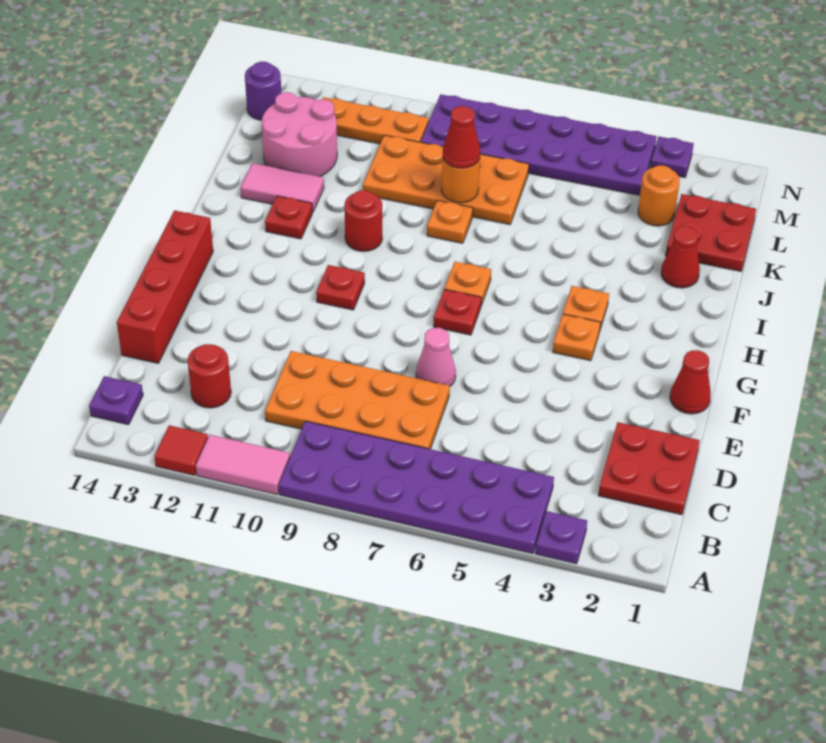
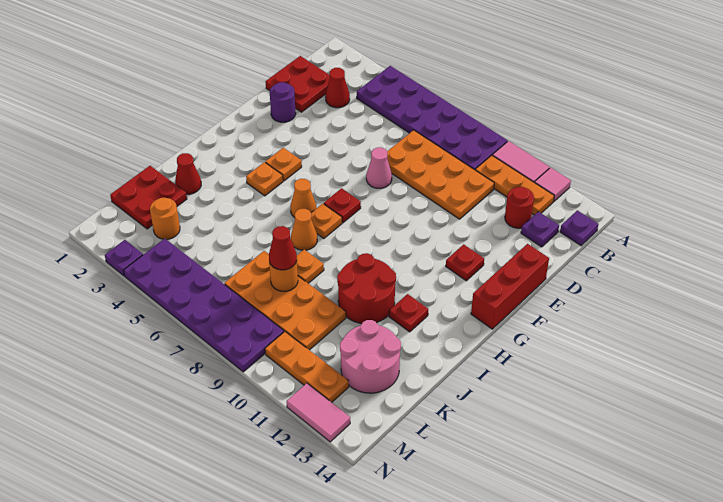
purple 1x1 plate [535,511,587,564] -> purple 1x1 plate moved to [521,212,559,247]
red 1x1 tile [154,425,208,475] -> pink 1x1 tile [535,168,571,201]
none -> orange 1x3 plate [475,155,554,215]
red 1x4 brick [117,211,213,363] -> red 1x3 brick [471,244,549,329]
red 1x1 cone [670,350,711,414] -> red 1x1 cone moved to [325,68,350,108]
red 1x1 plate [316,265,365,310] -> red 1x1 plate moved to [446,244,484,281]
none -> orange 1x1 cone [290,179,316,218]
none -> orange 1x1 cone [291,209,317,250]
red 1x1 round brick [344,190,382,251] -> red 2x2 round brick [337,253,396,323]
pink 1x2 tile [241,163,324,213] -> pink 1x2 tile moved to [287,383,350,442]
purple 1x1 round brick [245,62,281,120] -> purple 1x1 round brick moved to [270,82,296,122]

